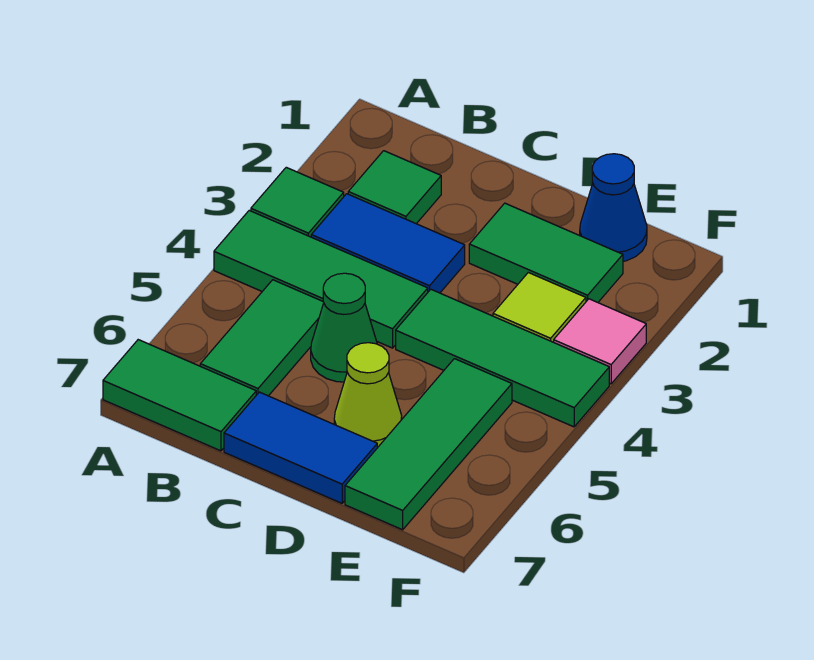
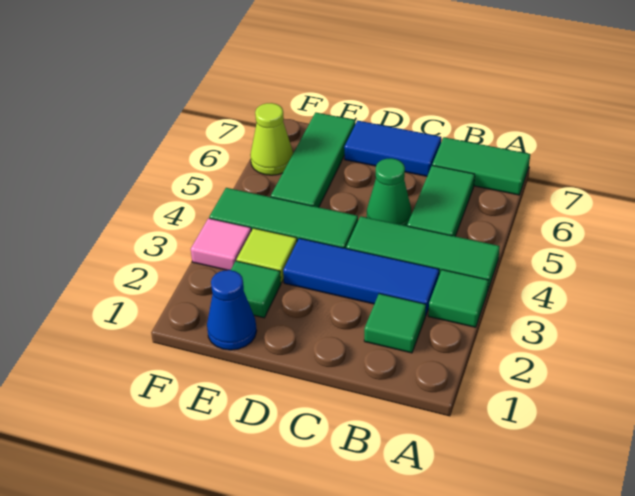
blue 1x2 tile [311,194,465,293] -> blue 1x3 tile [283,238,439,316]
green 1x2 tile [469,203,623,302] -> green 1x1 tile [231,261,281,318]
lime 1x1 cone [334,343,402,448] -> lime 1x1 cone moved to [250,103,293,175]

